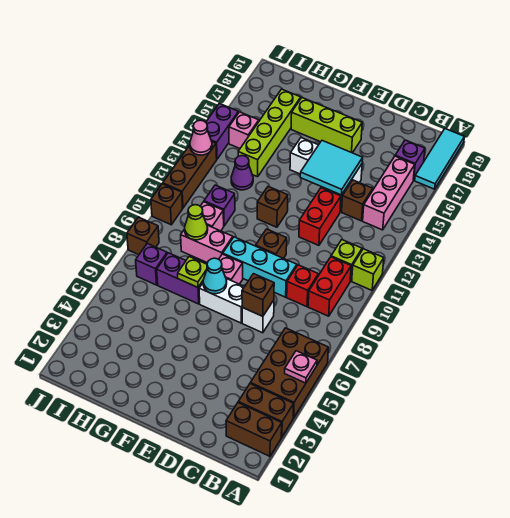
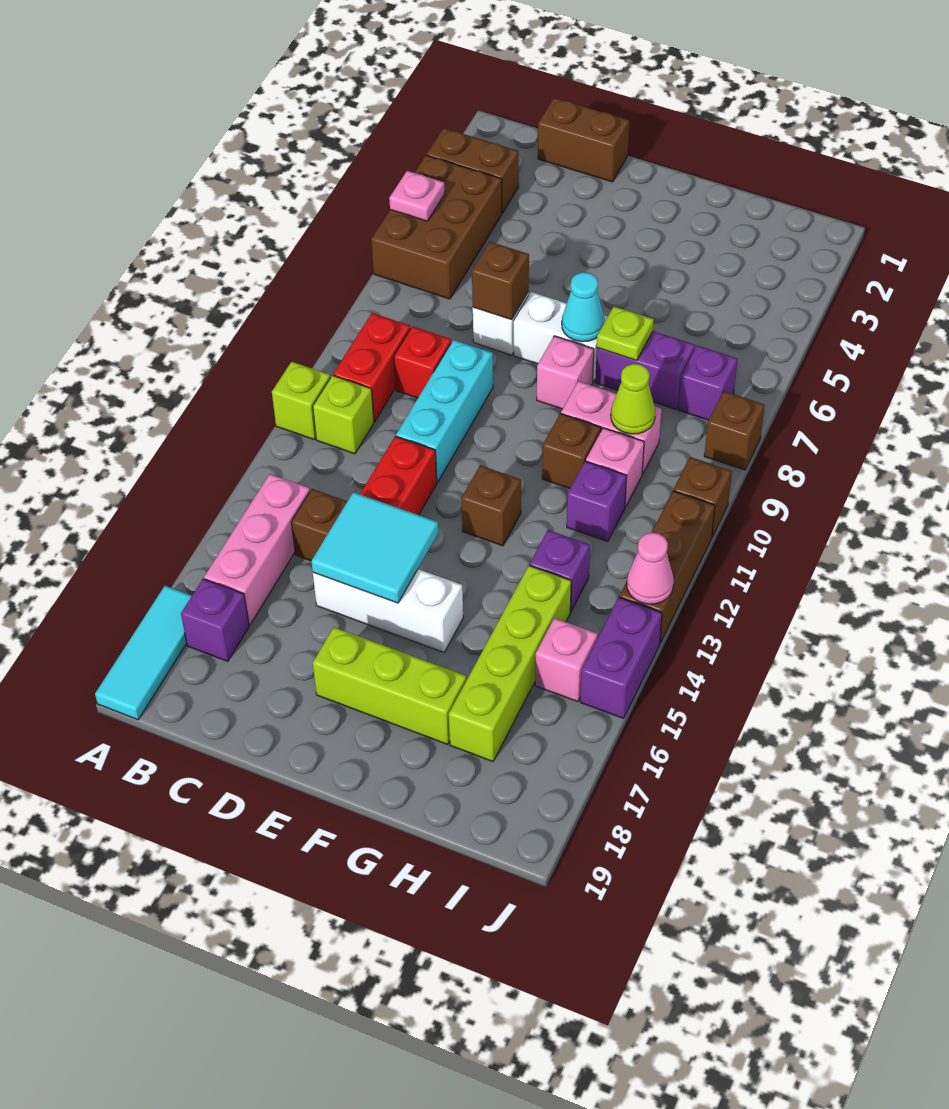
brown 1x2 brick [226,403,282,456] -> brown 1x2 brick moved to [538,98,629,182]
cyan 1x3 brick [223,237,297,297] -> cyan 1x3 brick turned to [396,340,493,482]
brown 1x1 brick [256,229,287,258] -> brown 1x1 brick moved to [542,414,601,489]
purple 1x1 cone [231,156,253,190] -> purple 1x1 brick [530,530,590,612]

